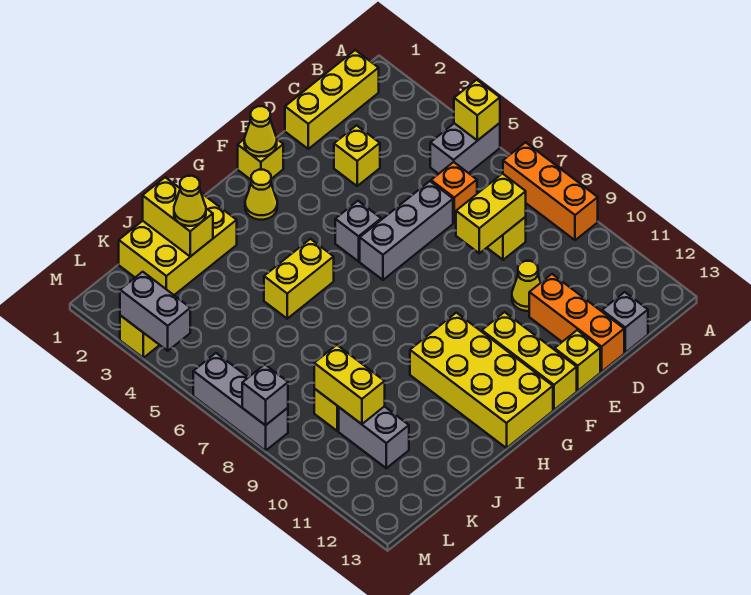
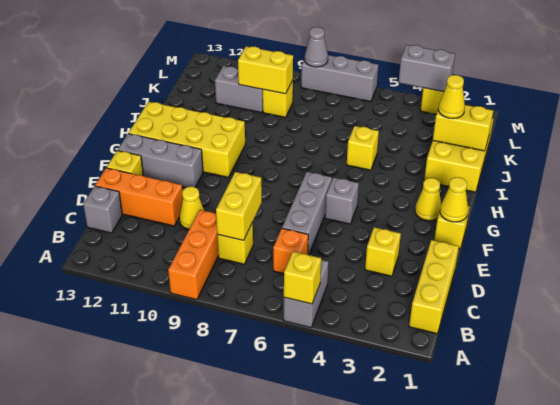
orange 1x3 brick [503,142,598,240] -> orange 1x3 brick turned to [168,210,219,300]
yellow 1x3 brick [482,312,577,410] -> grey 1x3 brick [118,134,203,188]
yellow 1x2 brick [264,239,334,319] -> yellow 1x1 brick [347,126,379,170]
grey 1x1 brick [242,365,288,425] -> grey 1x1 cone [305,27,328,67]

